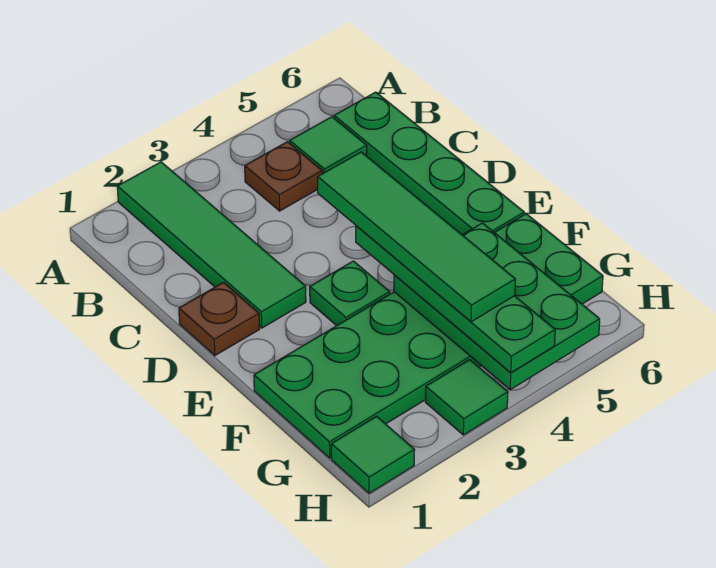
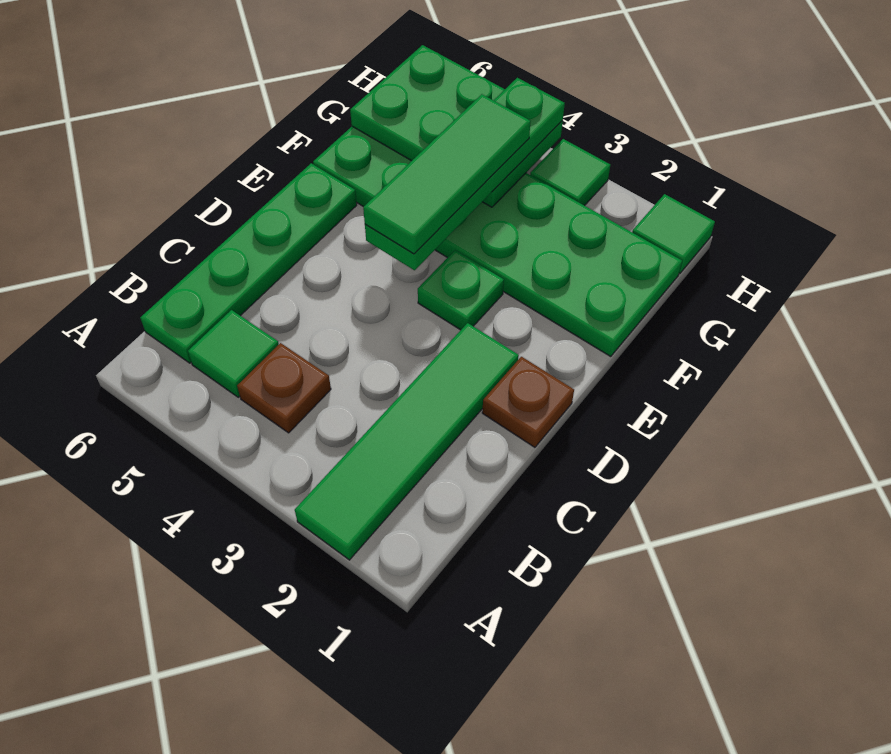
green 1x4 tile [318,152,515,322] -> green 1x3 tile [363,94,531,254]
green 2x3 plate [394,223,600,390] -> green 2x3 plate turned to [350,45,563,207]

